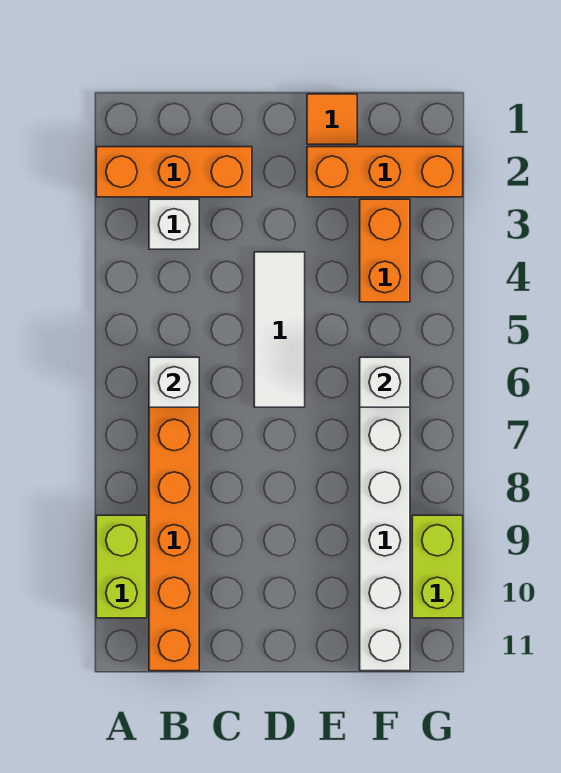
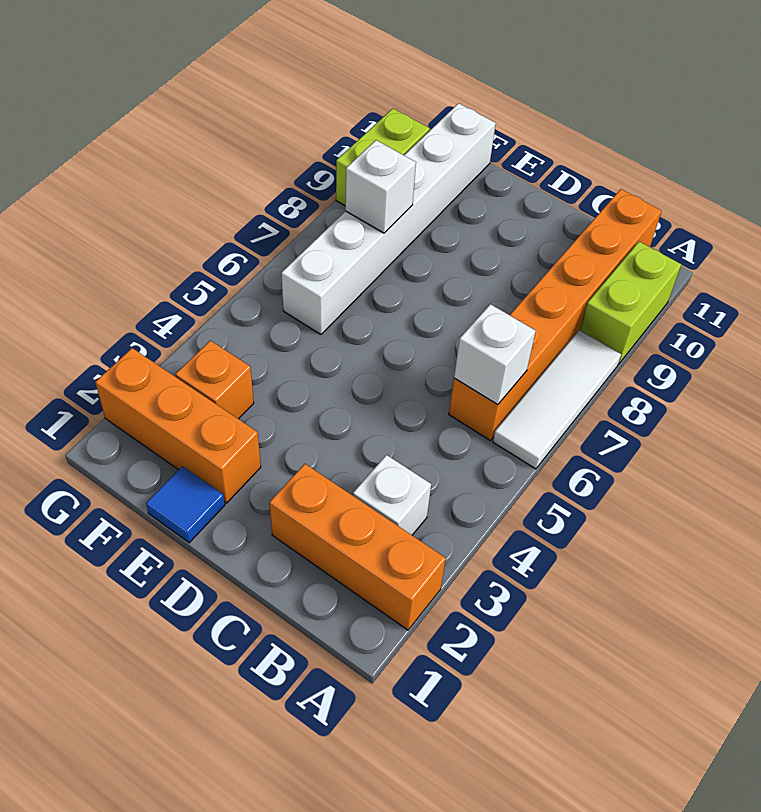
white 1x3 tile [254,252,305,407] -> white 1x3 tile moved to [493,330,621,469]
orange 1x1 tile [307,94,357,144] -> blue 1x1 tile [146,466,225,543]
orange 1x2 brick [360,199,410,302] -> orange 1x1 brick [175,340,254,419]
white 1x1 brick [360,357,410,407] -> white 1x1 brick moved to [345,140,416,233]

